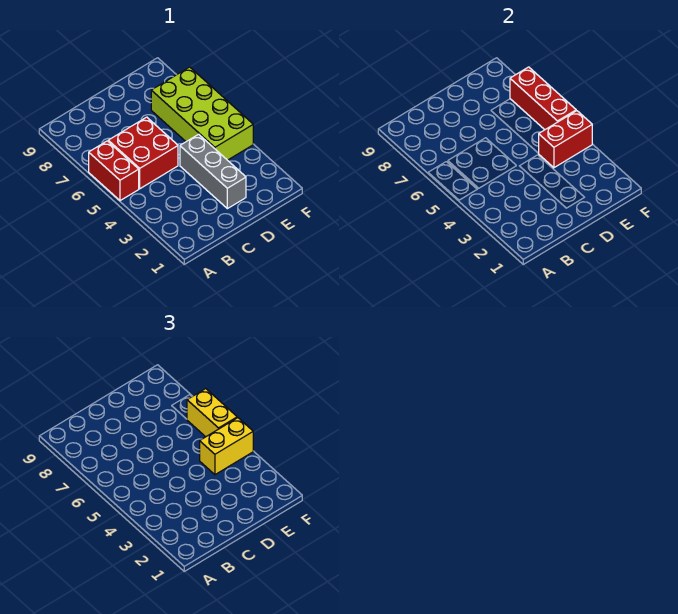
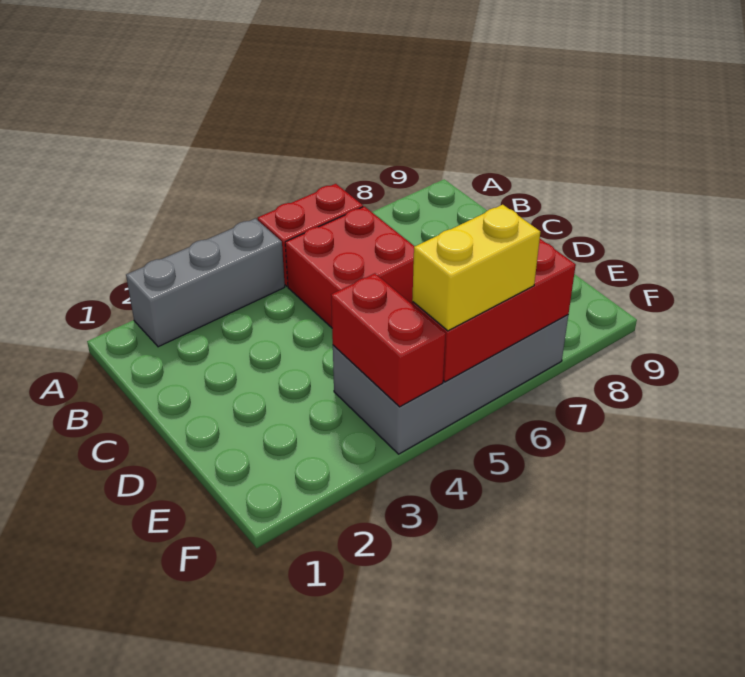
grey 1x3 brick [180,134,246,209] -> grey 1x3 brick moved to [126,218,285,347]
lime 2x4 brick [151,67,253,160] -> grey 2x4 brick [333,315,568,454]
yellow 1x2 brick [200,418,253,475] -> none

